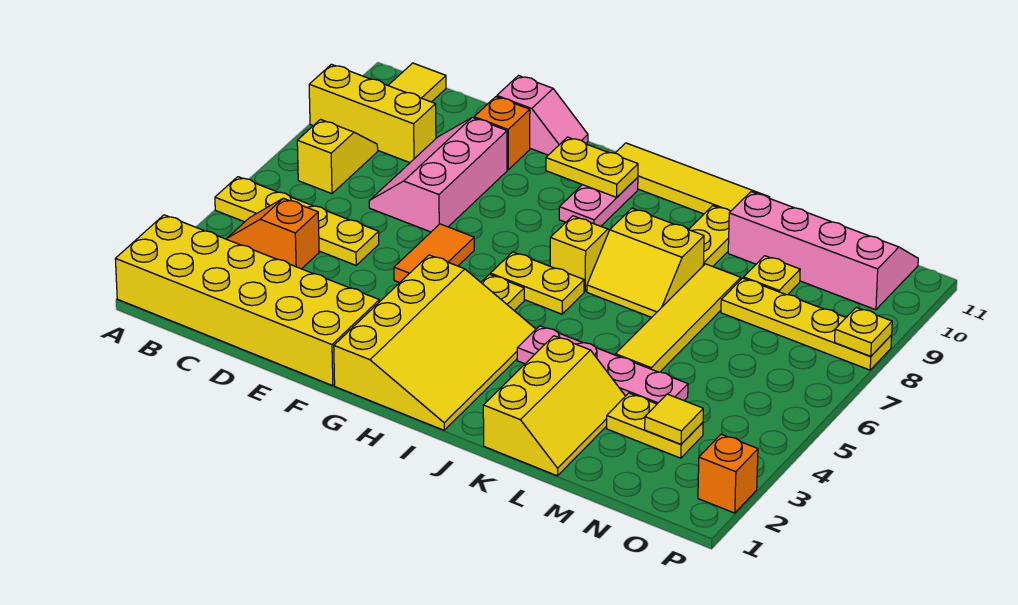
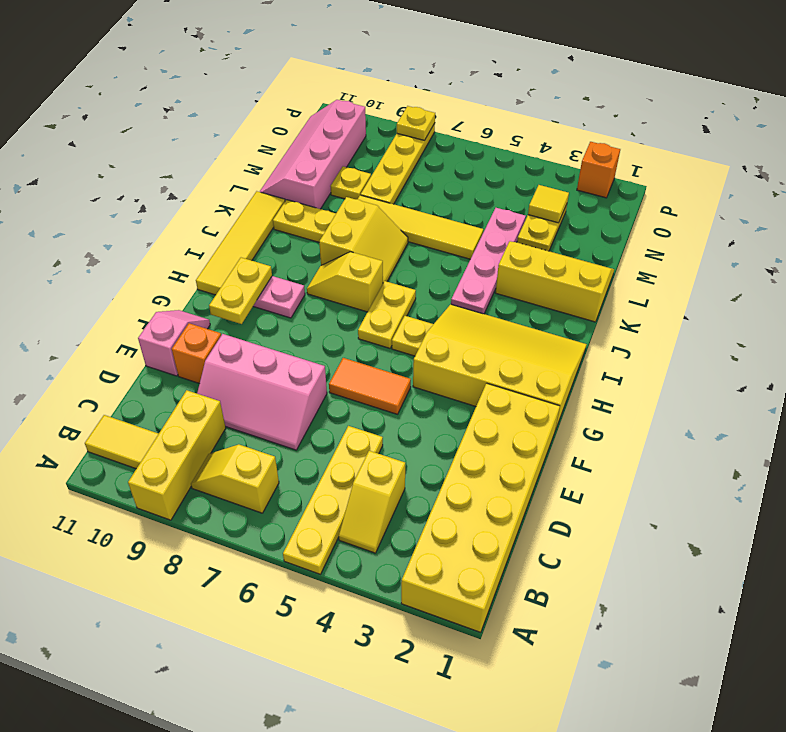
orange 1x2 slope [227,198,319,269] -> yellow 1x2 slope [339,451,405,553]

